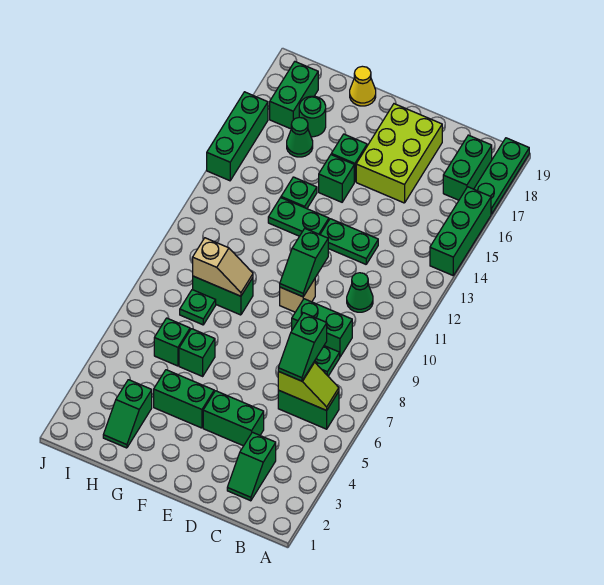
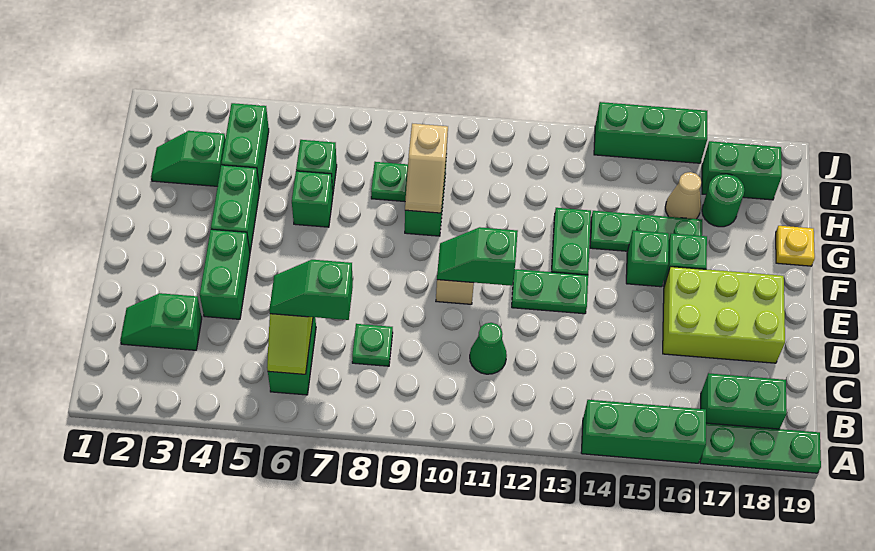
green 1x2 brick [292,299,352,357] -> green 1x2 brick moved to [221,103,269,189]
green 1x2 plate [320,219,378,264] -> green 1x2 plate turned to [512,269,588,314]
green 1x1 plate [281,177,317,209] -> green 1x3 plate [590,211,702,251]
yellow 1x1 cone [350,66,376,106] -> yellow 1x1 plate [776,226,815,266]
green 1x1 cone [287,117,313,157] -> tan 1x1 cone [665,172,702,219]

